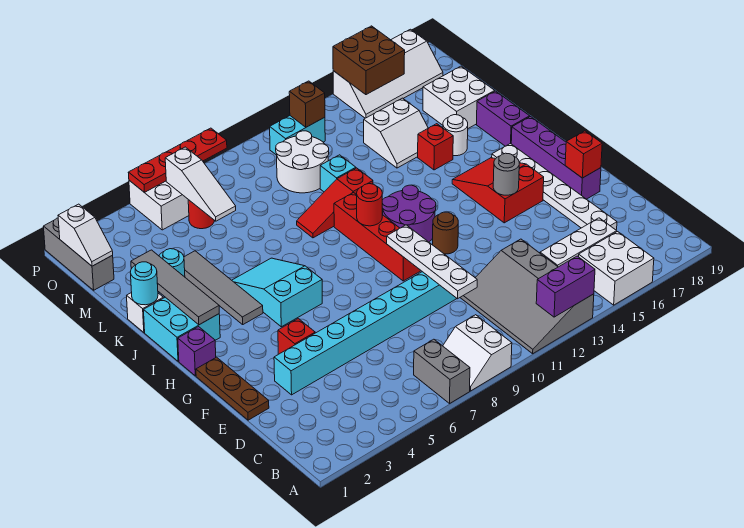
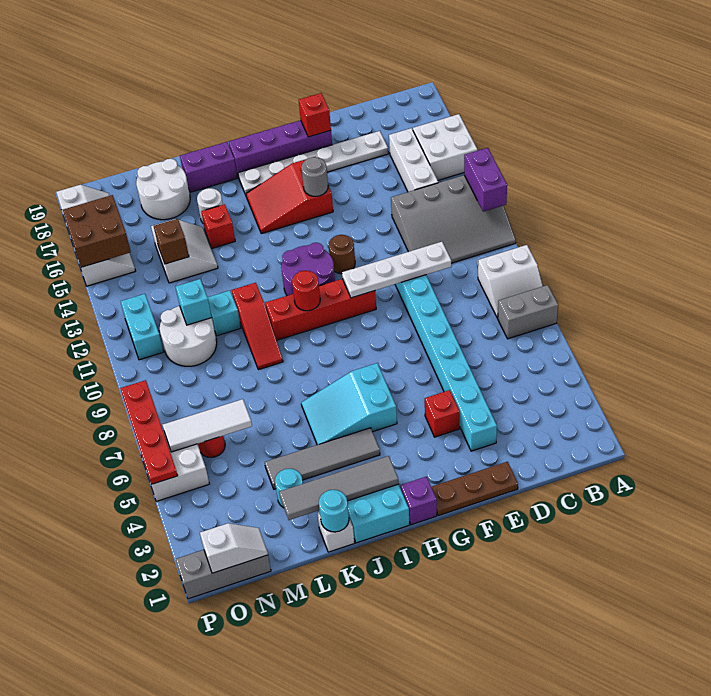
white 2x2 brick [423,66,495,128] -> white 2x2 round brick [136,159,190,220]
white 1x3 slope [165,147,236,221] -> white 1x3 tile [163,399,252,452]
none -> cyan 1x1 brick [176,279,212,325]
brown 1x1 brick [289,81,325,127] -> brown 1x1 brick moved to [154,219,189,264]

